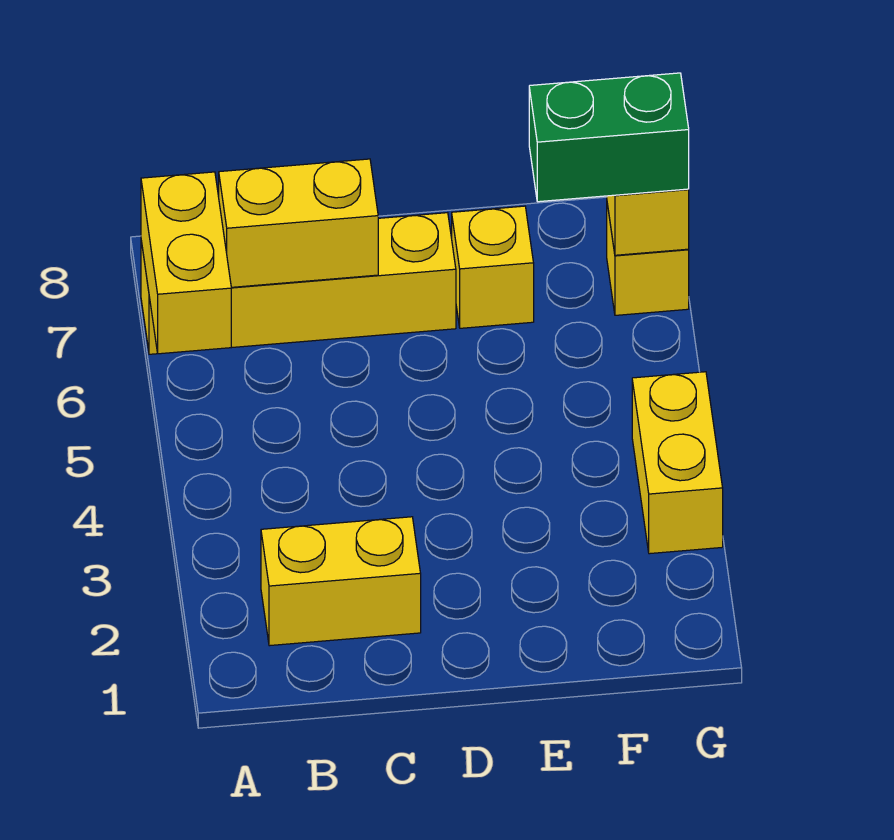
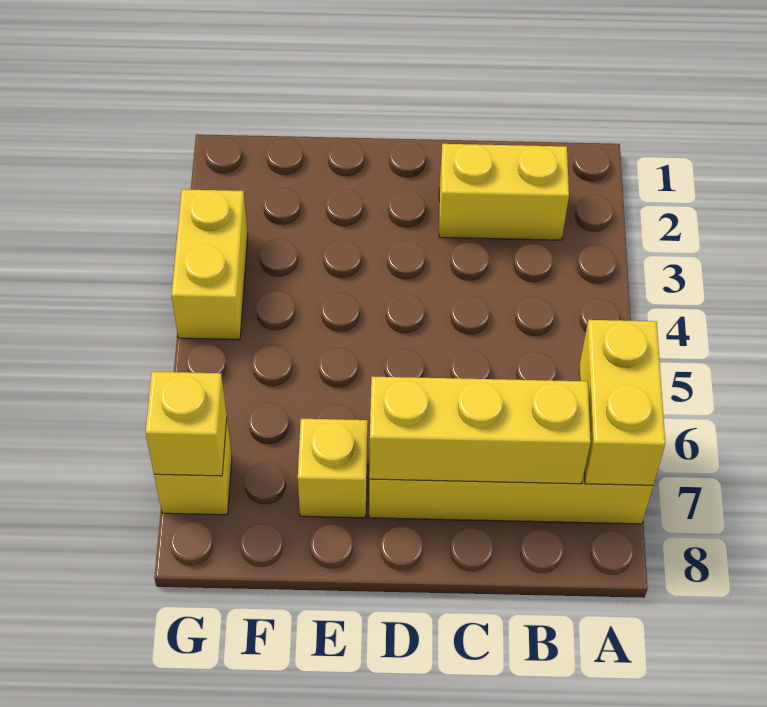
yellow 1x2 brick [219,159,378,287] -> yellow 1x3 brick [369,377,591,484]
green 1x2 brick [529,73,689,202] -> none

